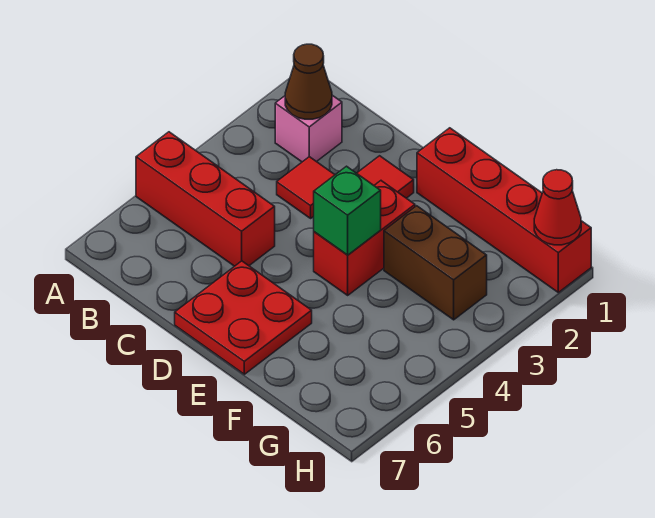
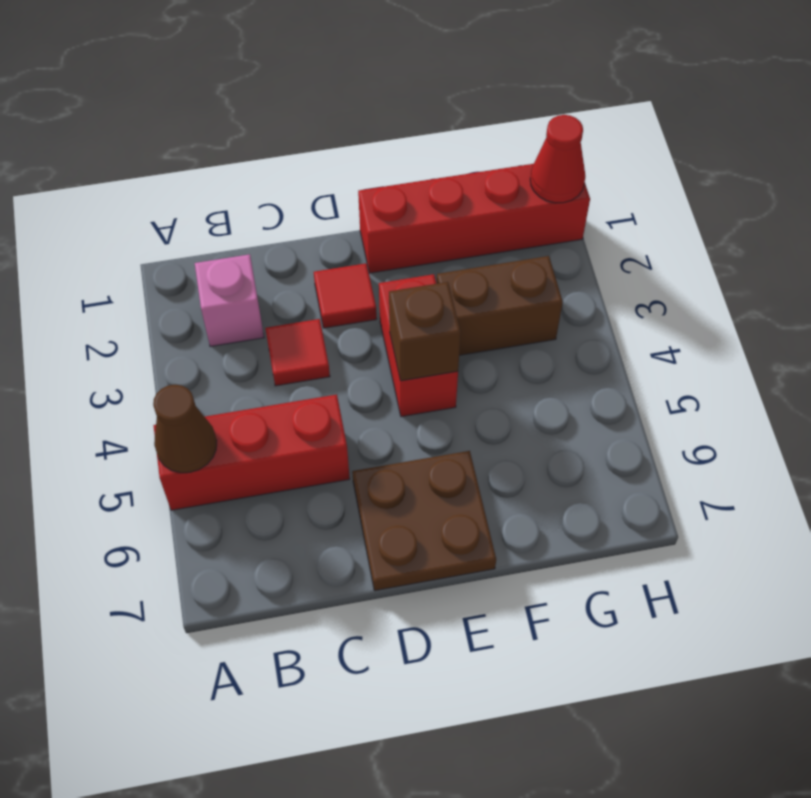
brown 1x1 cone [285,44,332,119] -> brown 1x1 cone moved to [153,385,217,473]
red 2x2 plate [175,261,312,374] -> brown 2x2 plate [352,451,496,591]
green 1x1 brick [314,166,381,255] -> brown 1x1 brick [389,282,461,381]

